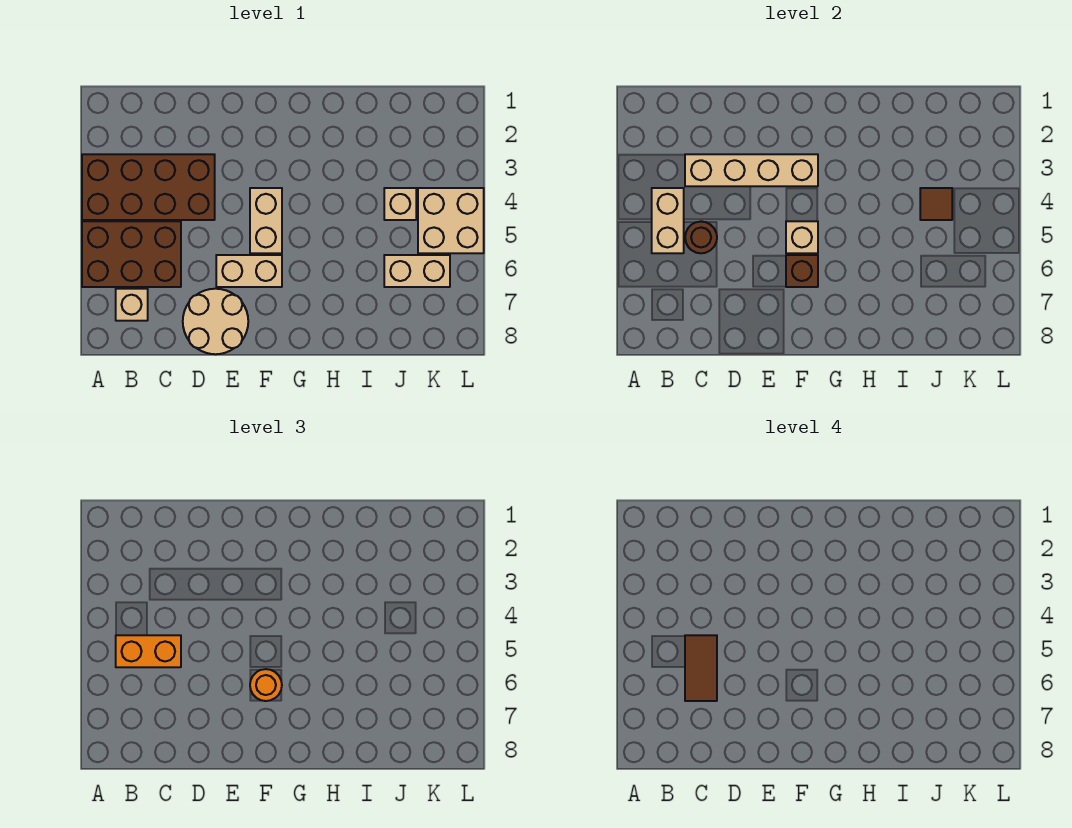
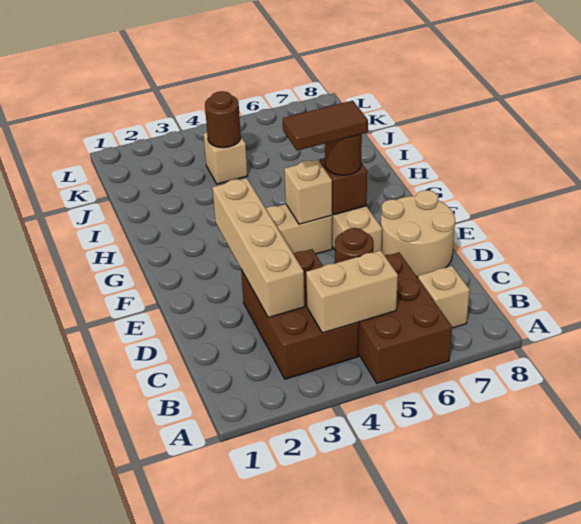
brown 2x4 brick [82,154,215,220] -> brown 2x3 brick [241,249,359,379]
orange 1x2 brick [116,635,181,667] -> none
brown 1x2 tile [685,635,717,701] -> brown 1x2 tile moved to [283,101,368,151]
orange 1x1 round brick [250,669,282,701] -> brown 1x1 round brick [325,134,362,175]
brown 1x1 tile [920,188,952,220] -> brown 1x1 round brick [205,91,241,148]
tan 1x2 brick [384,255,450,287] -> none
tan 2x2 brick [418,188,484,253] -> none

